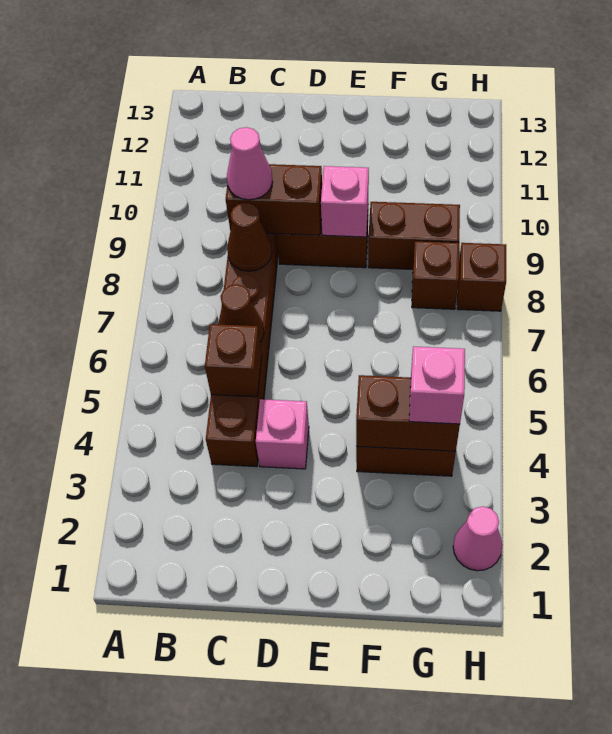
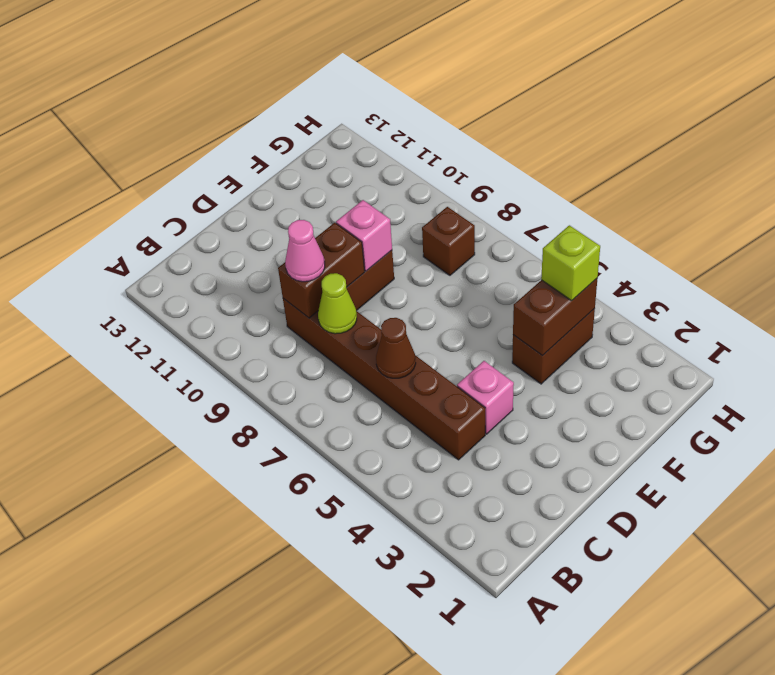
brown 1x1 brick [205,324,262,397] -> none
brown 1x1 cone [227,203,272,271] -> lime 1x1 cone [318,273,357,334]
brown 1x2 brick [368,202,460,269] -> none
pink 1x1 brick [409,346,465,424] -> lime 1x1 brick [541,225,600,300]
pink 1x1 cone [453,506,502,571] -> none
brown 1x1 brick [457,243,506,311] -> none

